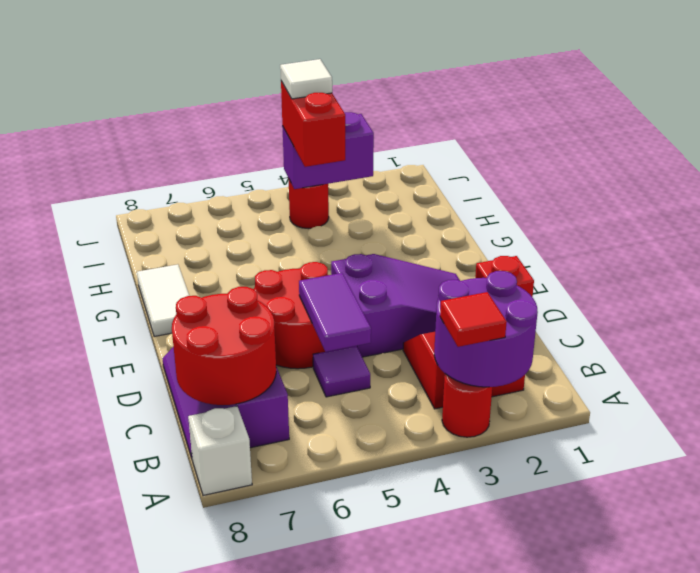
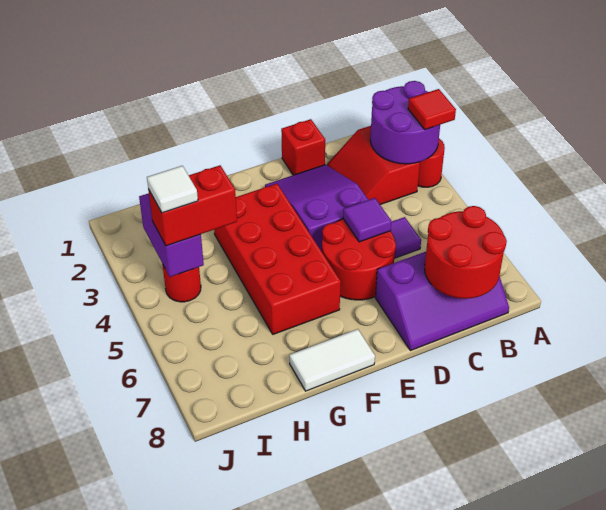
white 1x1 brick [188,406,252,495] -> none
purple 1x2 tile [299,273,371,352] -> purple 1x1 tile [343,198,392,242]
none -> red 2x4 brick [214,184,341,334]

